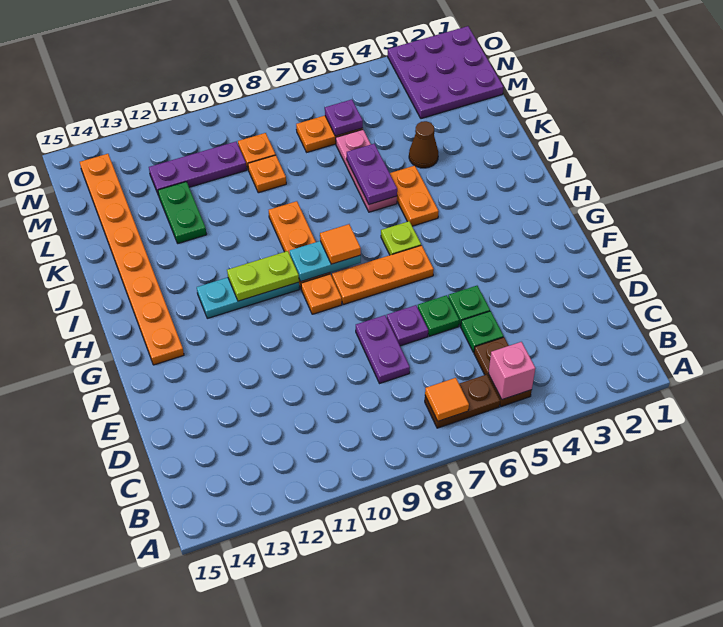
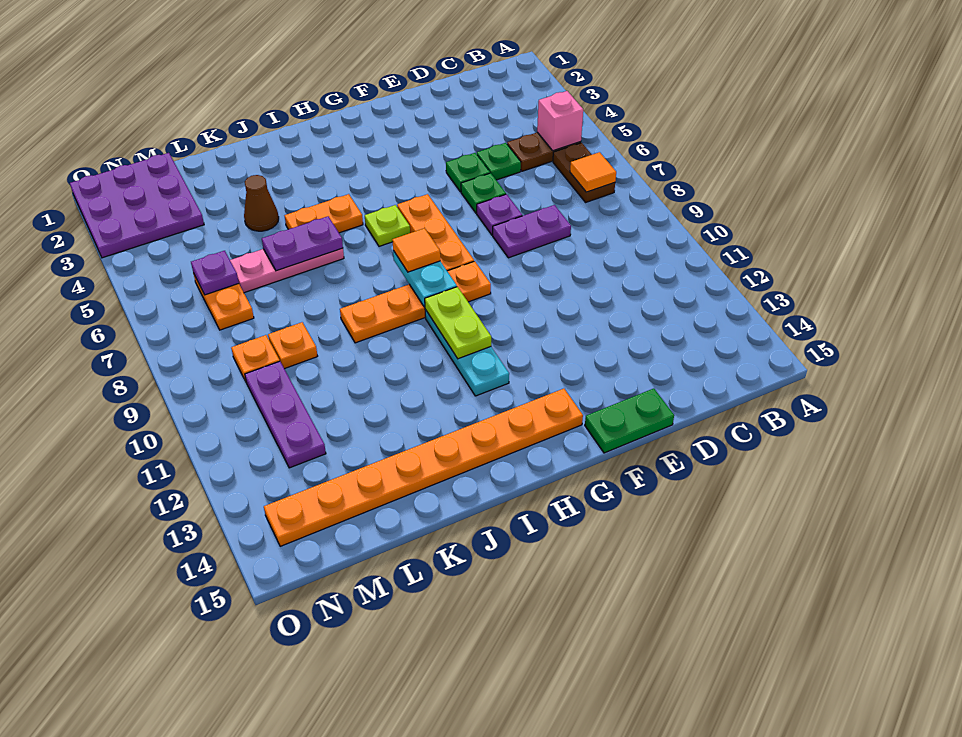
green 1x2 plate [158,182,207,243] -> green 1x2 plate moved to [585,389,674,453]

